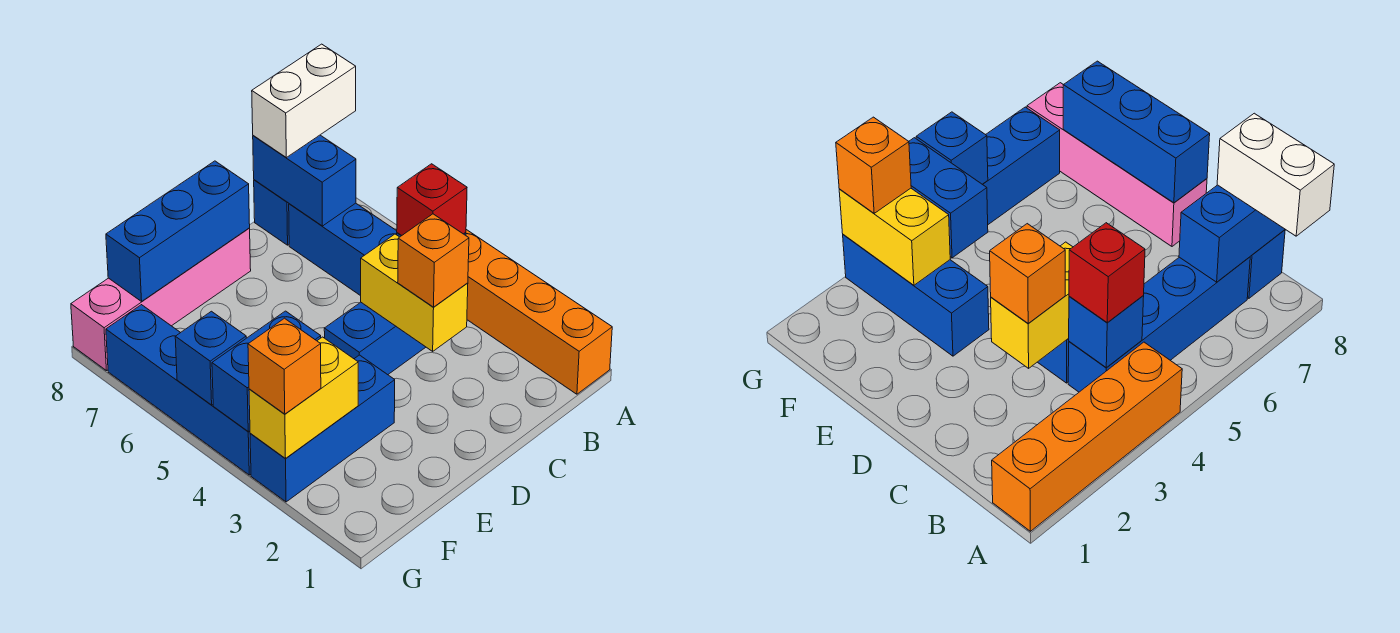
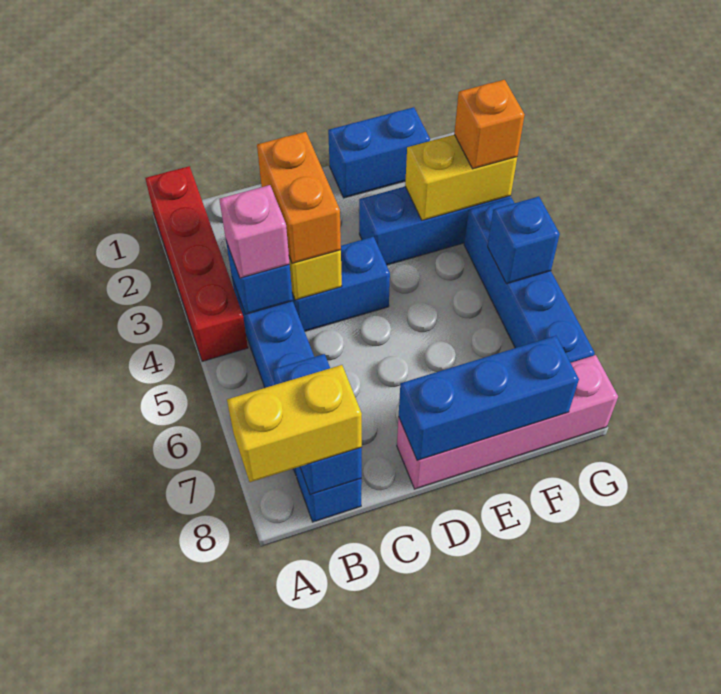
orange 1x4 brick [466,230,612,394] -> red 1x4 brick [145,166,248,361]
white 1x2 brick [252,44,356,158] -> yellow 1x2 brick [227,365,362,482]
red 1x1 brick [397,164,467,236] -> pink 1x1 brick [219,185,290,278]
orange 1x1 brick [398,214,469,307] -> orange 1x2 brick [257,132,341,264]
blue 1x2 brick [212,311,321,431] -> blue 1x2 brick moved to [328,107,430,198]

